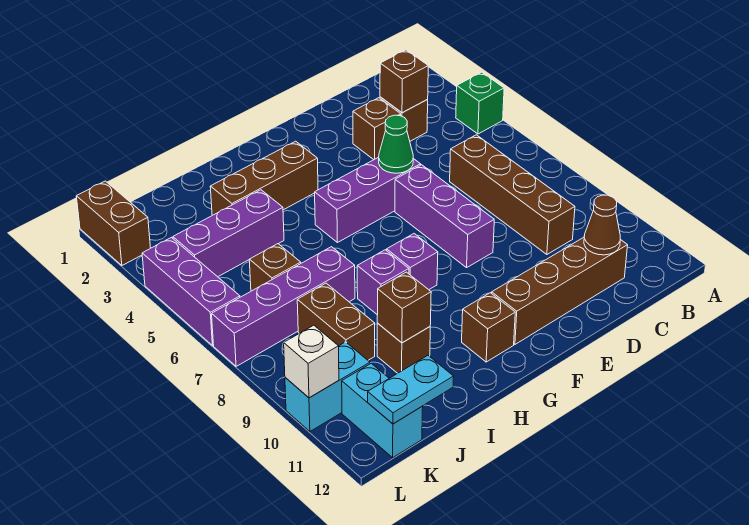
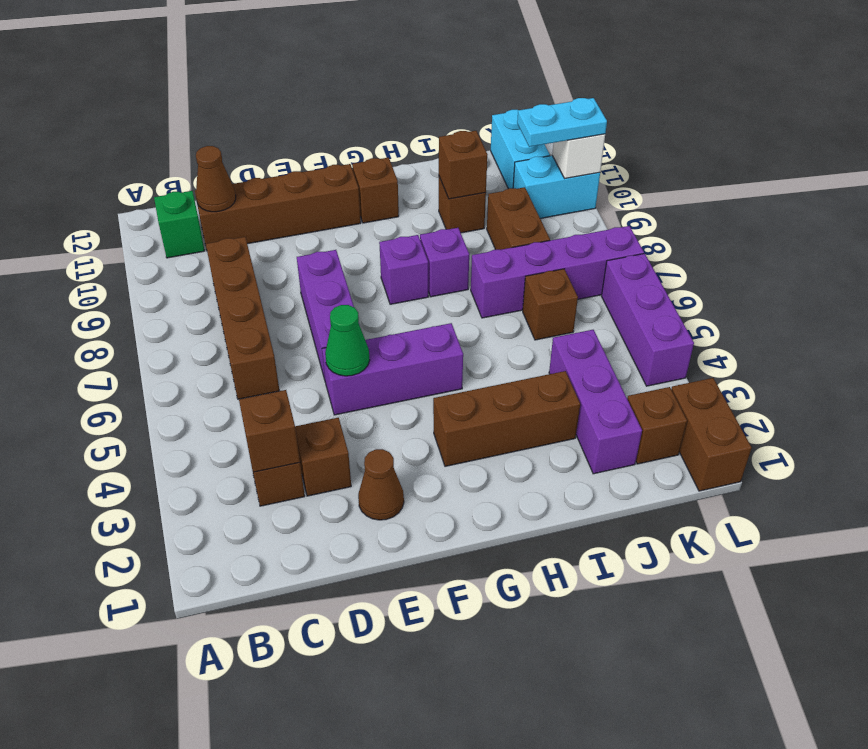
green 1x1 brick [456,72,504,134] -> green 1x1 brick moved to [154,191,205,258]
none -> brown 1x1 cone [358,449,404,520]
purple 1x3 brick [173,190,284,277] -> purple 1x3 brick turned to [549,330,642,474]
cyan 1x2 plate [368,356,454,424] -> cyan 1x2 plate moved to [517,98,607,147]
none -> brown 1x1 brick [627,387,687,464]

